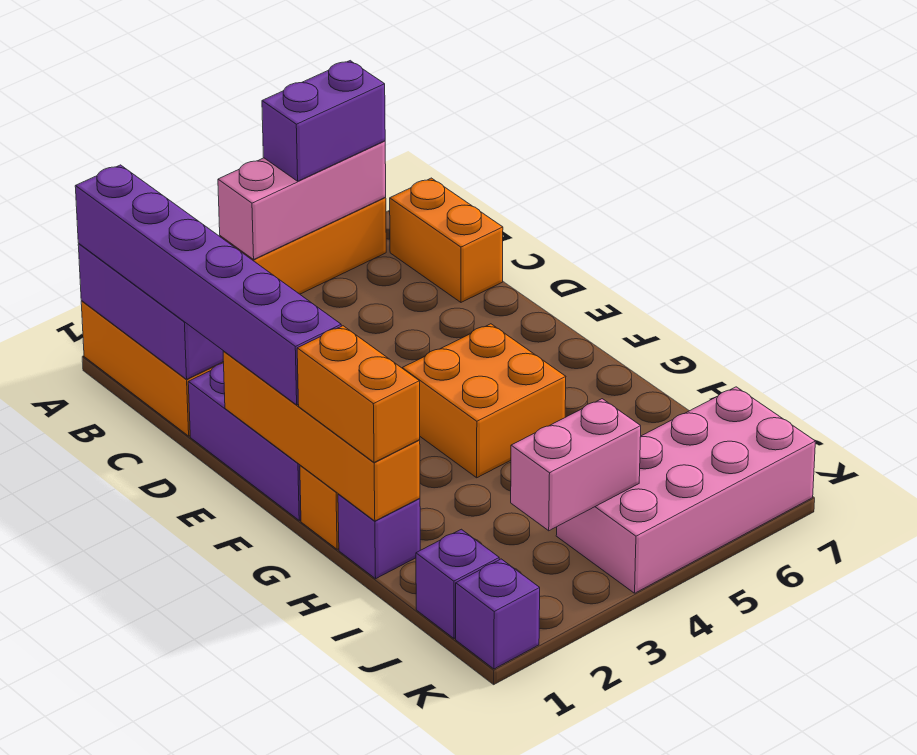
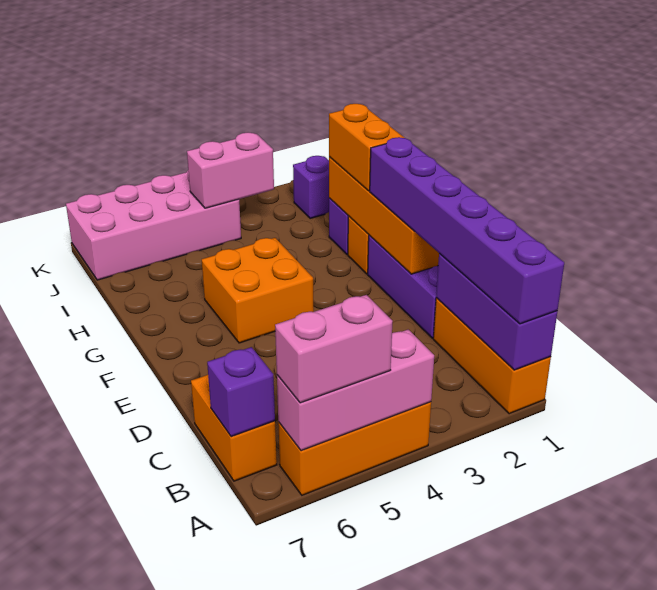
purple 1x2 brick [262,61,385,181] -> pink 1x2 brick [275,295,393,403]
purple 1x1 brick [456,559,540,669] -> purple 1x1 brick moved to [207,347,275,437]

